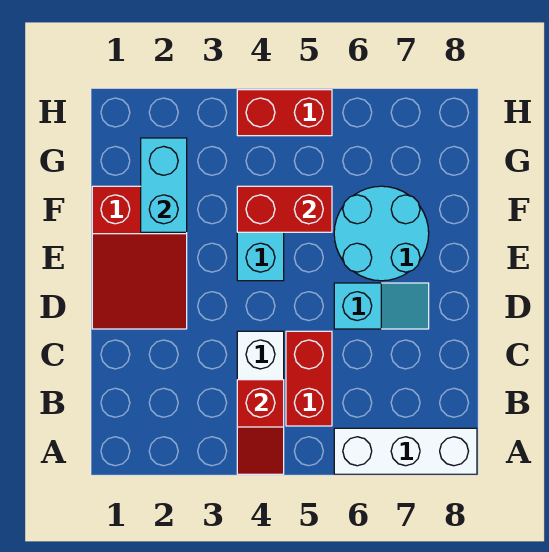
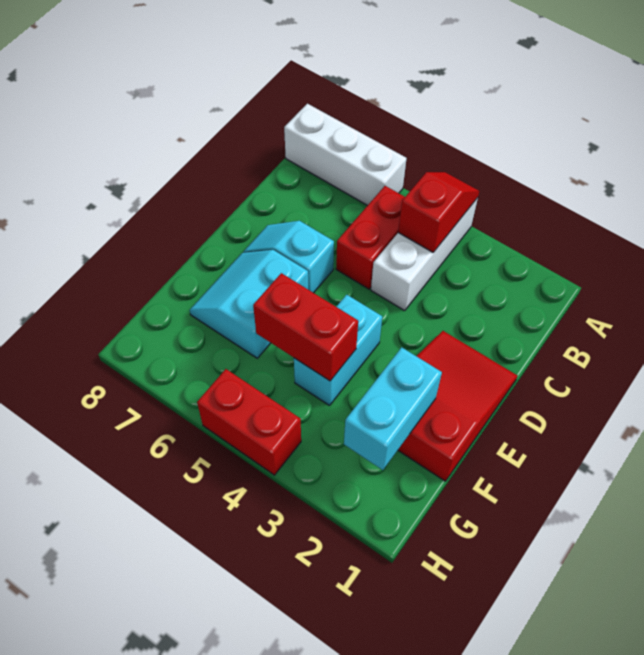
cyan 2x2 round brick [334,186,429,281] -> cyan 2x2 slope [190,250,308,358]

